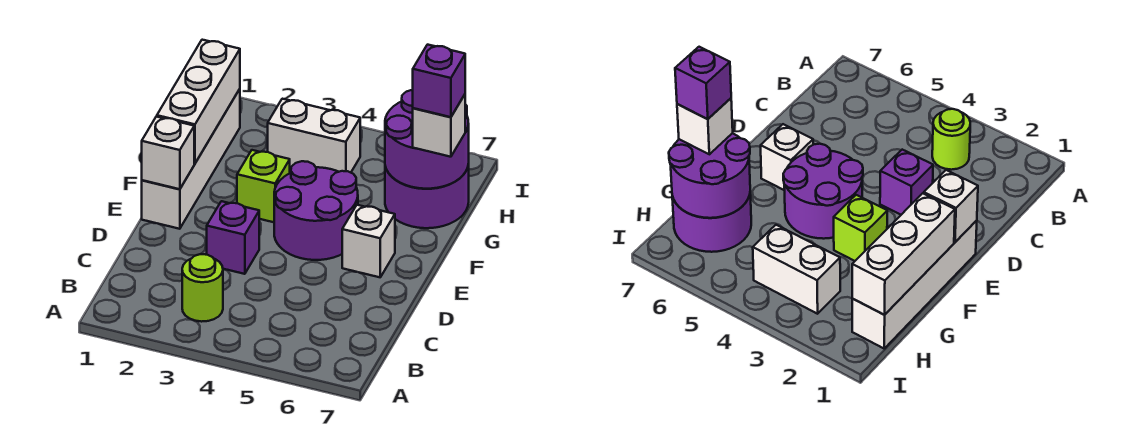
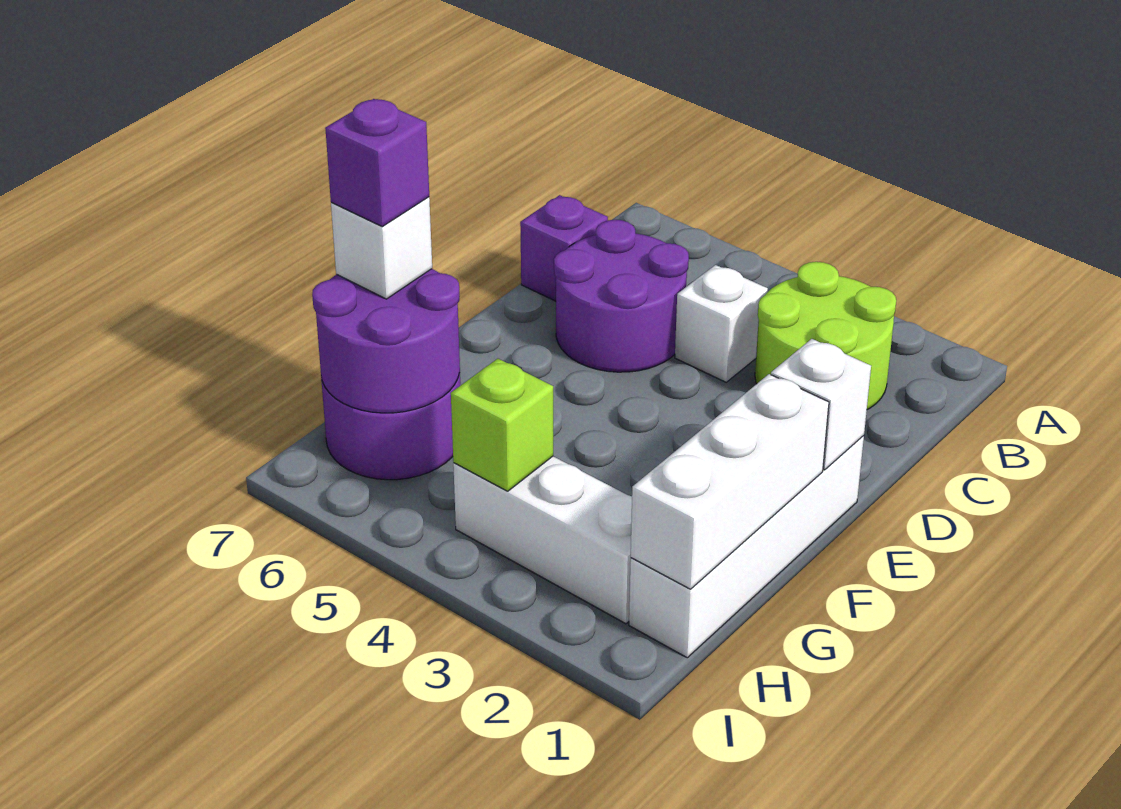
lime 1x1 round brick [182,254,223,322] -> lime 2x2 round brick [755,262,896,410]
purple 1x1 brick [207,201,259,274] -> purple 1x1 brick moved to [520,195,608,301]
purple 2x2 round brick [274,161,358,260] -> purple 2x2 round brick moved to [554,220,689,372]
white 1x1 brick [342,205,395,277] -> white 1x1 brick moved to [675,265,768,382]
lime 1x1 brick [237,150,290,222] -> lime 1x1 brick moved to [451,359,553,491]
white 1x2 brick [268,99,360,173] -> white 1x3 brick [453,456,632,624]

